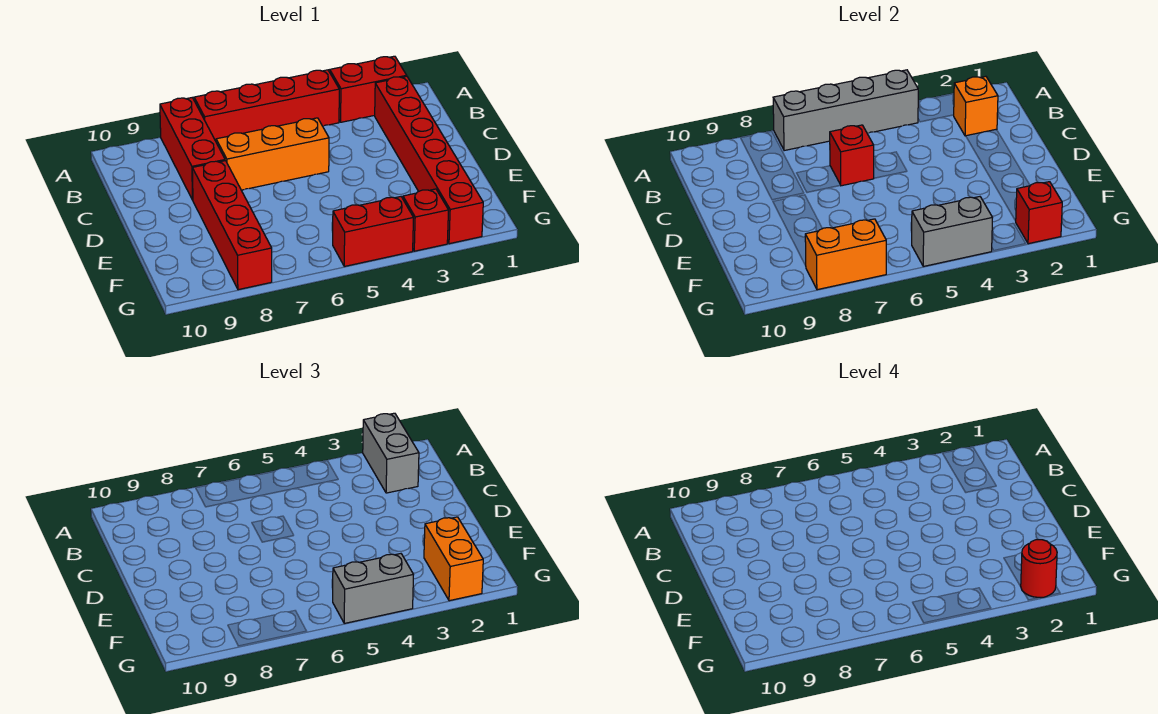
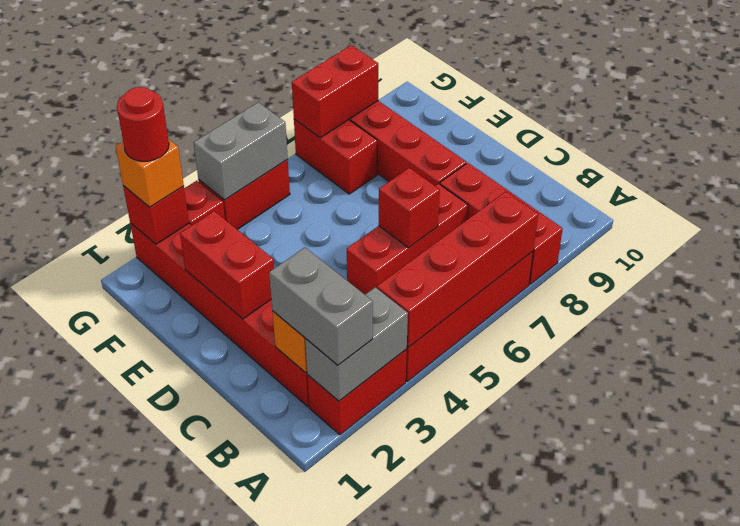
grey 1x4 brick [773,70,918,151] -> red 1x4 brick [377,192,538,347]
orange 1x3 brick [216,118,329,190] -> red 1x3 brick [347,184,468,294]
none -> red 1x2 brick [180,211,274,319]
orange 1x2 brick [424,517,483,601] -> orange 1x1 brick [116,139,184,207]
none -> red 1x2 brick [294,119,377,194]
grey 1x2 brick [333,554,413,623] -> grey 1x2 brick moved to [305,287,408,401]
orange 1x2 brick [805,219,886,290] -> red 1x2 brick [292,45,378,138]

